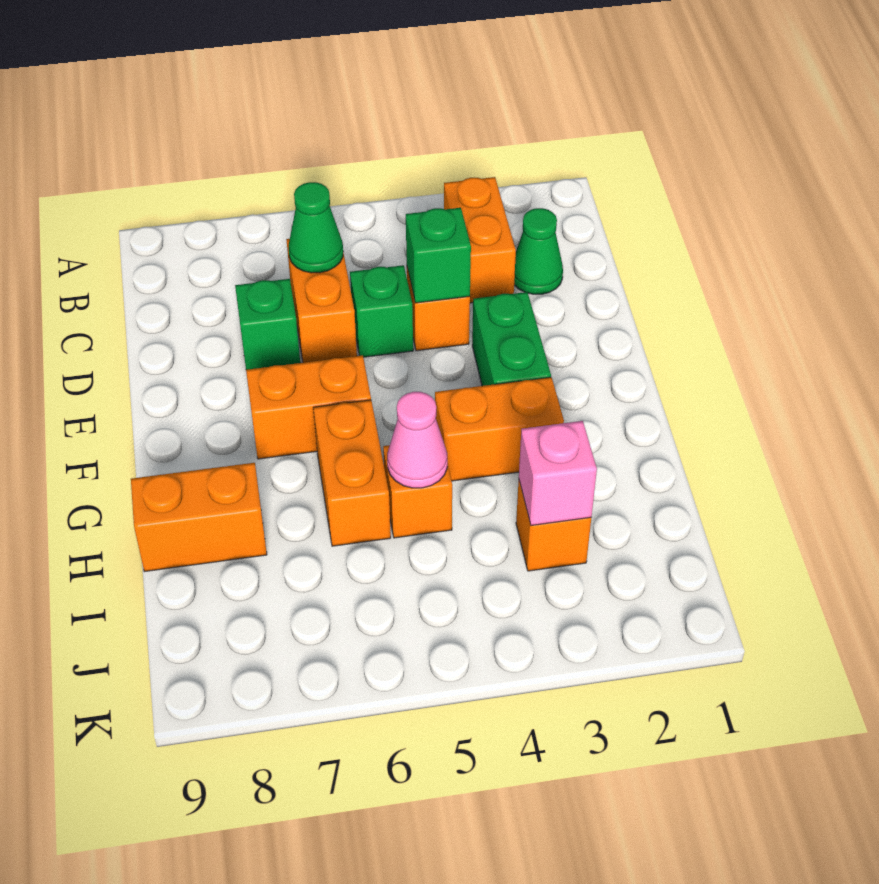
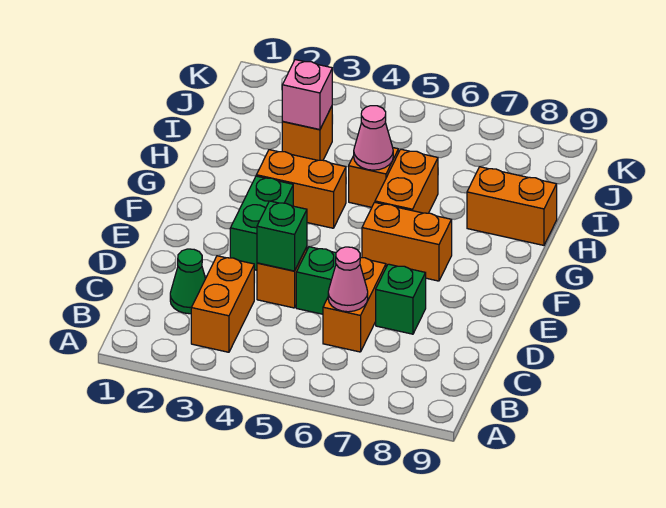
green 1x1 cone [289,182,343,273] -> pink 1x1 cone [328,247,368,312]

